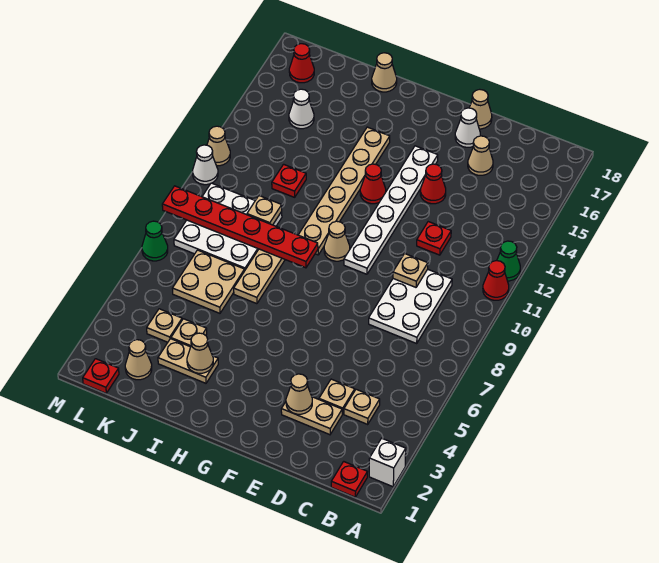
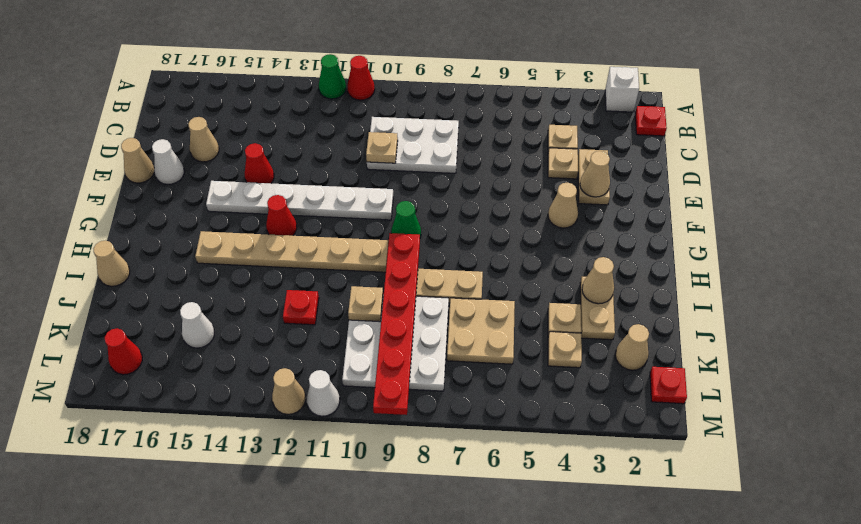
red 1x1 plate [417,222,451,255] -> none
tan 1x1 cone [324,221,350,261] -> tan 1x1 cone moved to [548,183,578,228]
green 1x1 cone [142,221,168,261] -> green 1x1 cone moved to [391,201,421,237]

